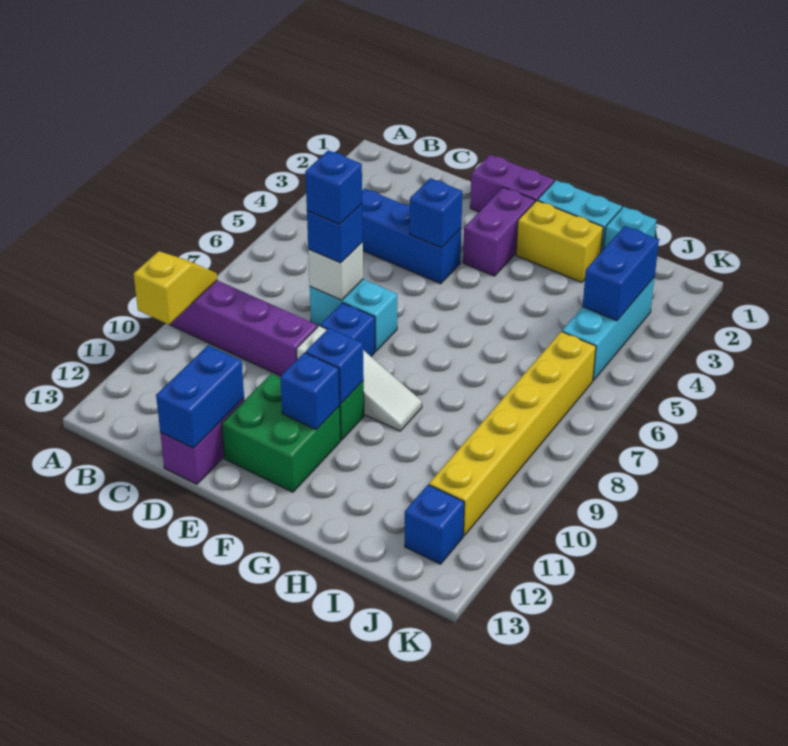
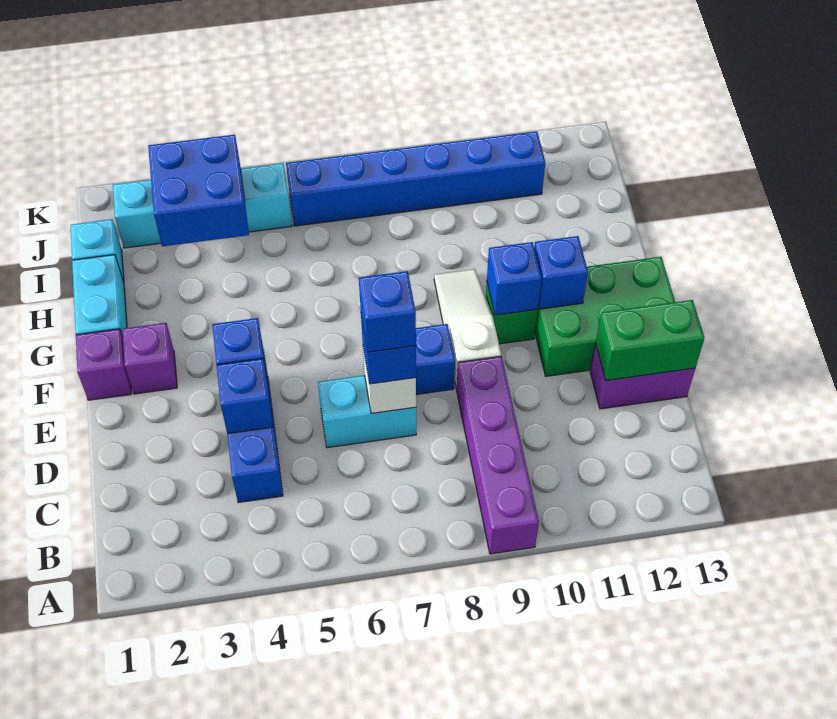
yellow 1x2 slope [134,251,217,325] -> none
cyan 1x2 brick [310,279,397,351] -> cyan 1x2 brick turned to [318,375,416,448]
blue 1x2 brick [156,345,244,448] -> green 1x2 brick [596,300,705,381]
purple 1x2 brick [470,155,554,212] -> purple 1x1 brick [76,329,132,400]
green 2x2 brick [222,374,341,492] -> green 2x3 brick [535,257,675,376]
purple 1x2 brick [463,187,535,276] -> purple 1x1 brick [122,323,177,394]
yellow 1x2 brick [516,201,603,283] -> none
cyan 1x3 brick [562,277,655,381] -> cyan 1x4 brick [113,163,292,248]
blue 1x2 brick [583,226,659,321] -> blue 2x2 brick [148,135,249,246]
yellow 1x6 brick [429,332,596,536] -> blue 1x6 brick [286,131,545,226]
blue 1x1 brick [405,485,464,564] -> blue 1x1 brick moved to [217,359,273,434]

